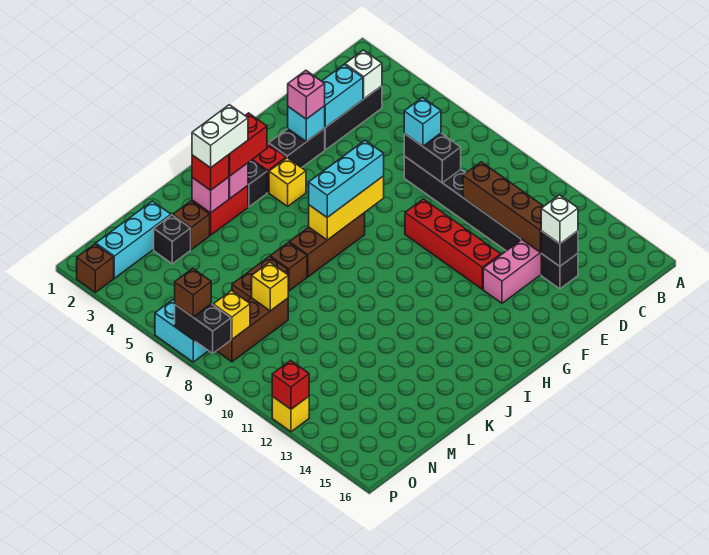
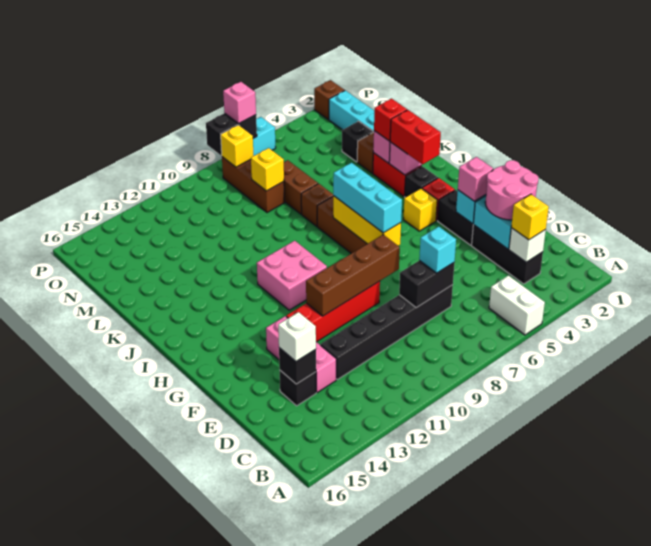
none -> pink 2x2 round brick [485,160,538,220]
brown 1x4 brick [463,162,544,252] -> brown 1x4 brick moved to [306,235,400,316]
none -> pink 2x2 brick [257,241,327,310]
white 1x2 brick [192,105,248,168] -> white 1x2 brick moved to [489,275,545,335]
brown 1x1 brick [175,268,211,317] -> pink 1x1 brick [223,82,256,124]
yellow 1x1 brick [272,396,309,432] -> yellow 1x1 brick moved to [511,194,549,240]
red 1x1 brick [272,360,309,409] -> none

